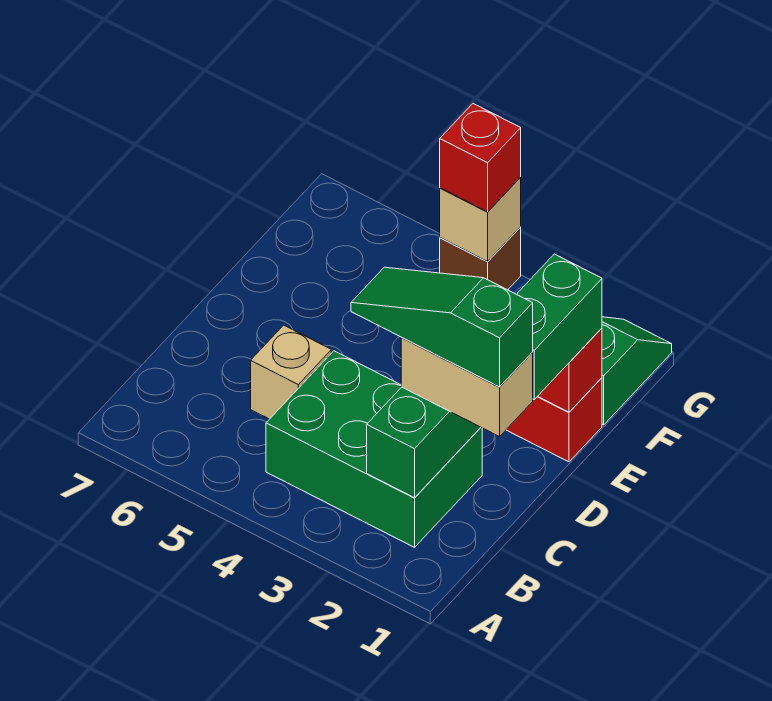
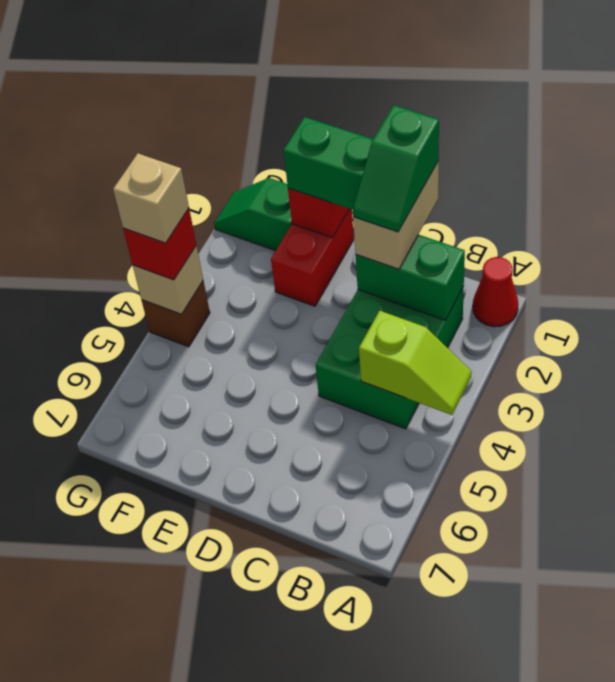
none -> red 1x1 cone [473,257,518,327]
none -> lime 1x2 slope [359,311,471,415]
green 1x3 slope [351,267,533,387] -> green 1x2 slope [353,105,439,232]
tan 1x1 brick [251,325,331,419] -> tan 1x1 brick moved to [113,154,189,243]

